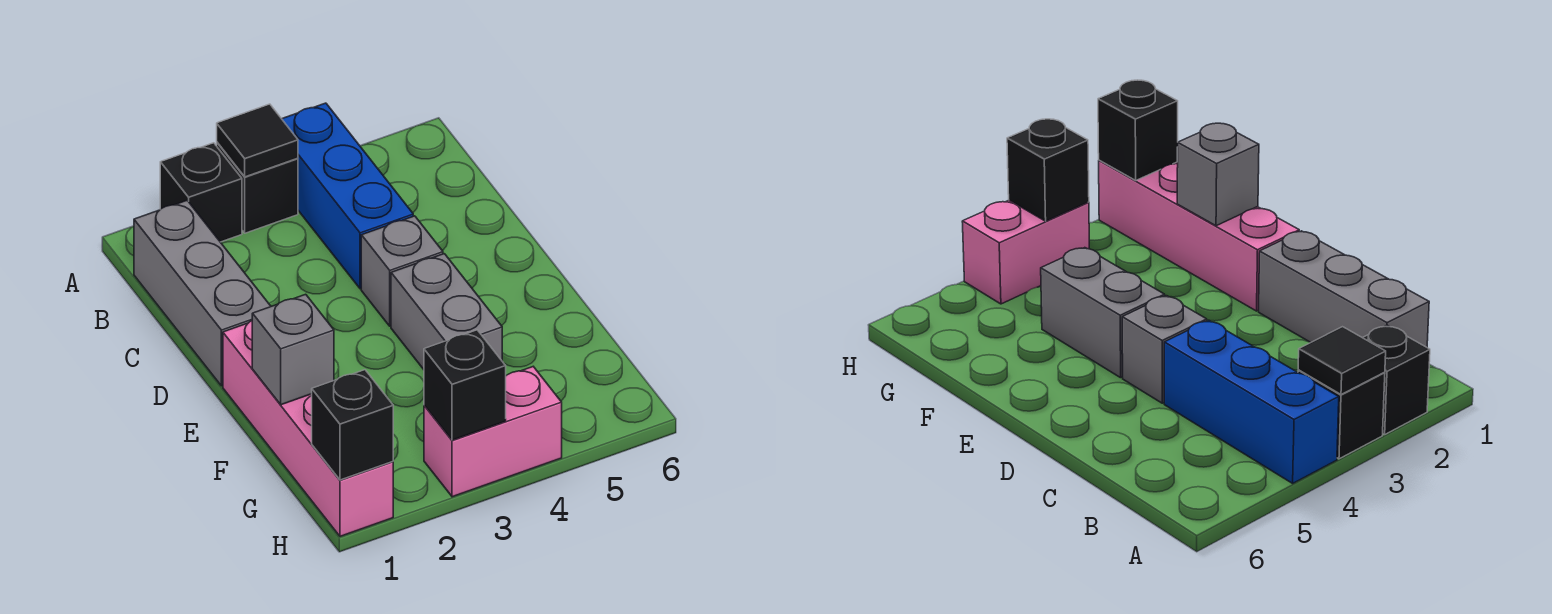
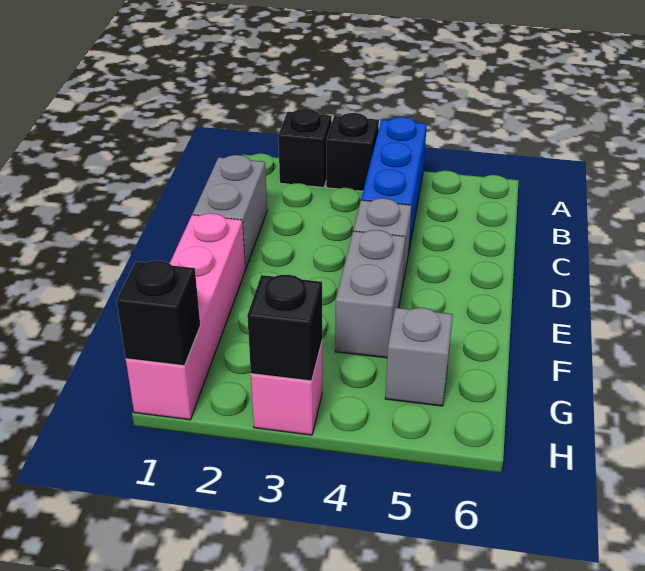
black 1x1 tile [217,104,298,177] -> none
grey 1x3 brick [134,201,271,386] -> grey 1x2 brick [193,155,267,269]
grey 1x1 brick [252,294,334,405] -> grey 1x1 brick moved to [385,308,453,406]
pink 1x2 brick [424,367,562,497] -> pink 1x1 brick [251,343,322,435]

